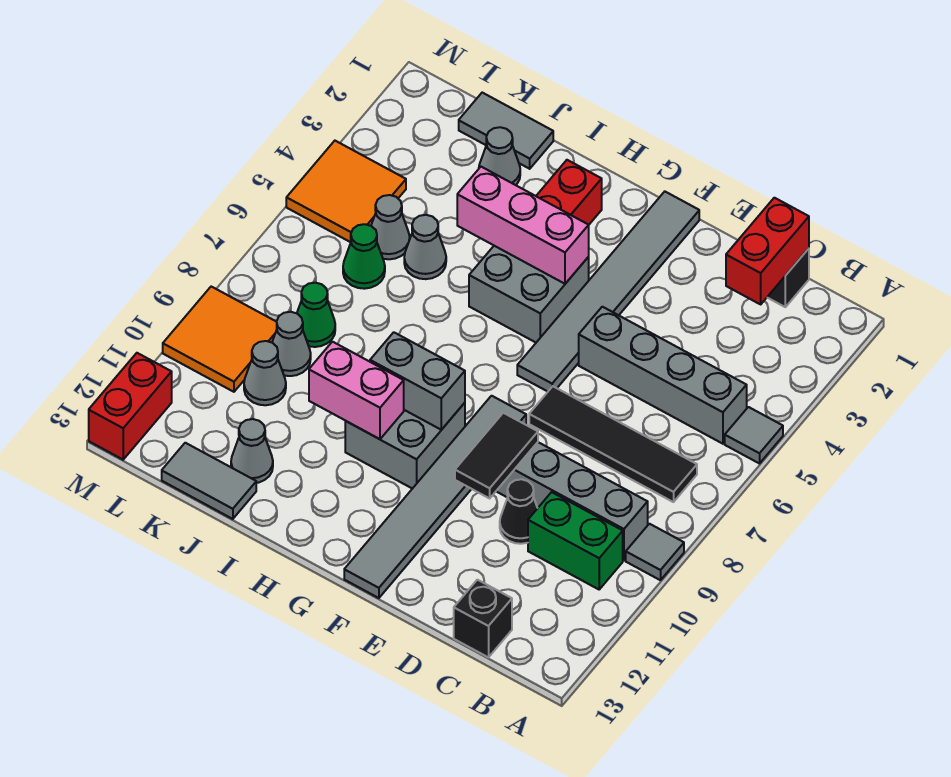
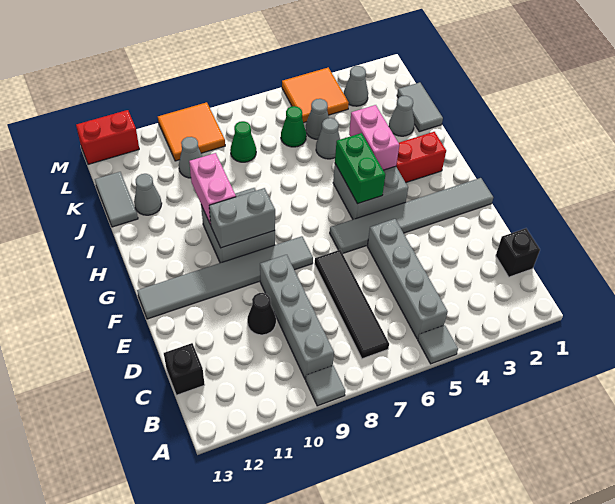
green 1x2 brick [528,492,623,589] -> green 1x2 brick moved to [335,133,385,204]
red 1x2 brick [726,198,809,304] -> none
black 1x2 tile [455,413,538,498] -> none
pink 1x3 brick [457,167,589,284] -> pink 1x2 brick [349,105,399,170]
grey 1x2 brick [370,332,465,430] -> grey 1x2 brick turned to [209,188,275,248]
grey 1x1 cone [272,312,311,376] -> grey 1x1 cone moved to [344,66,368,106]

